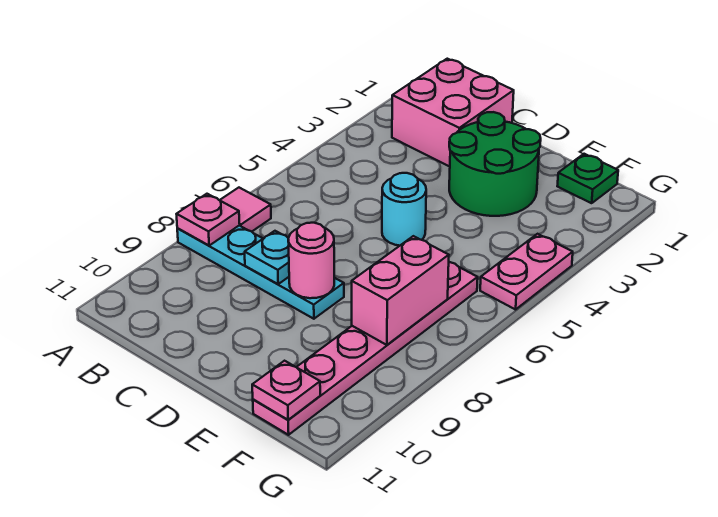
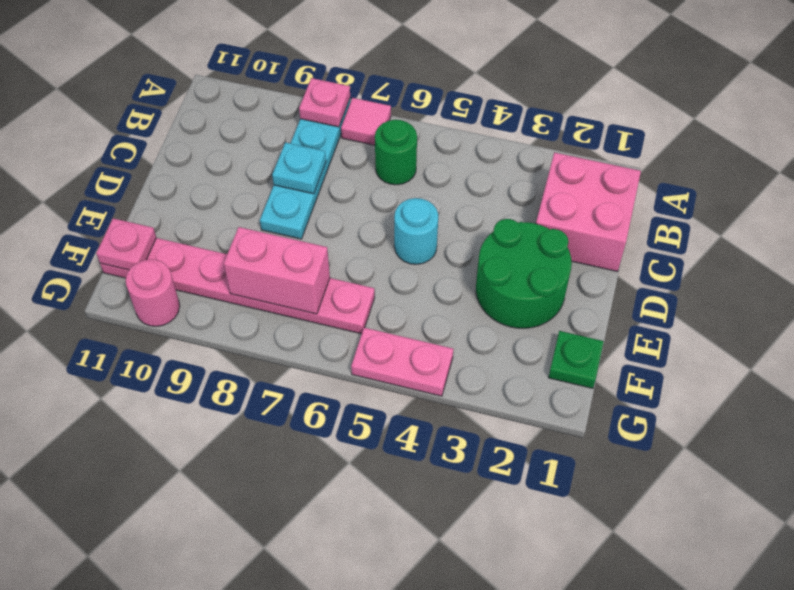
none -> green 1x1 round brick [375,120,417,185]
pink 1x1 round brick [288,223,334,298] -> pink 1x1 round brick moved to [126,259,180,326]

